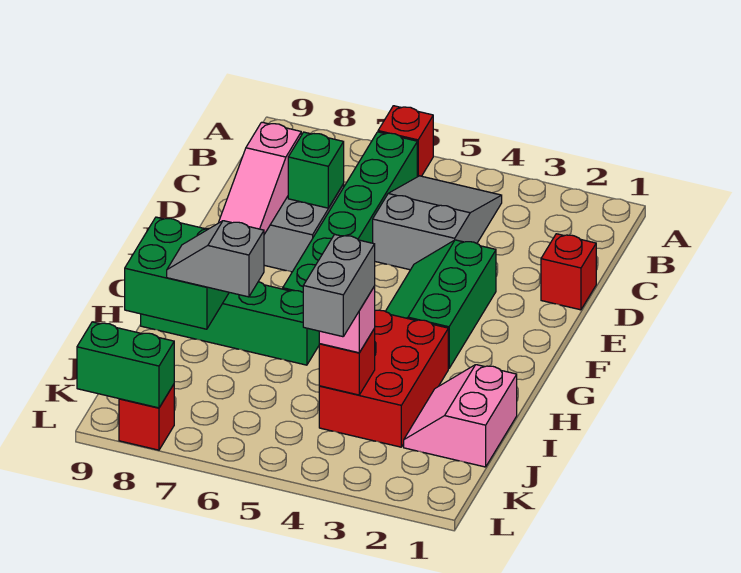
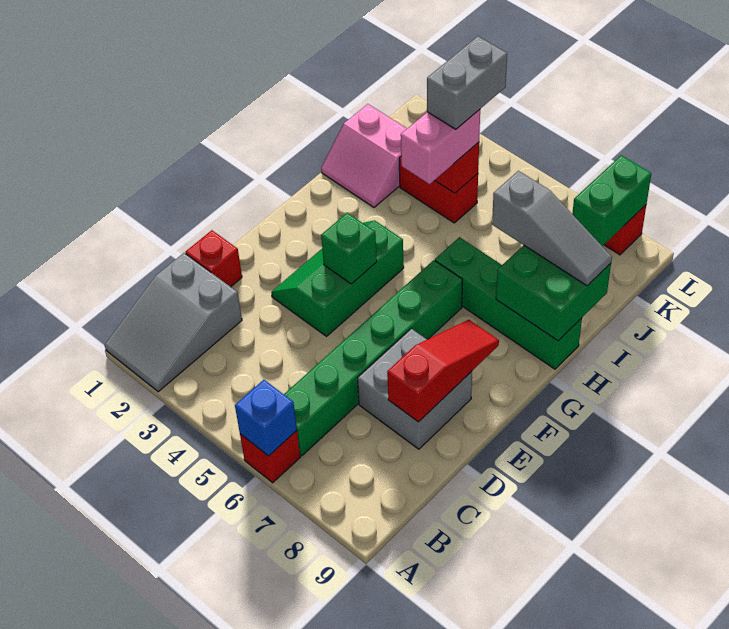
none -> blue 1x1 brick [235,380,297,456]
grey 2x3 slope [373,176,502,270] -> grey 2x3 slope moved to [105,253,242,392]
green 1x1 brick [288,132,344,208] -> green 1x1 brick moved to [321,213,377,284]
pink 1x3 slope [219,122,301,234] -> red 1x3 slope [387,320,499,422]
green 2x3 slope [385,240,496,369] -> green 2x3 slope turned to [271,220,404,336]
red 2x3 brick [319,310,448,447] -> red 1x2 brick [399,157,478,223]
pink 2x2 slope [404,365,517,467] -> pink 2x2 slope turned to [321,104,407,207]
grey 1x2 slope [167,221,264,297] -> grey 1x3 slope [492,171,612,286]
pink 1x1 brick [319,286,375,353] -> pink 1x2 brick [401,110,480,184]
green 1x2 brick [77,322,174,408] -> green 1x2 brick turned to [572,155,651,246]

